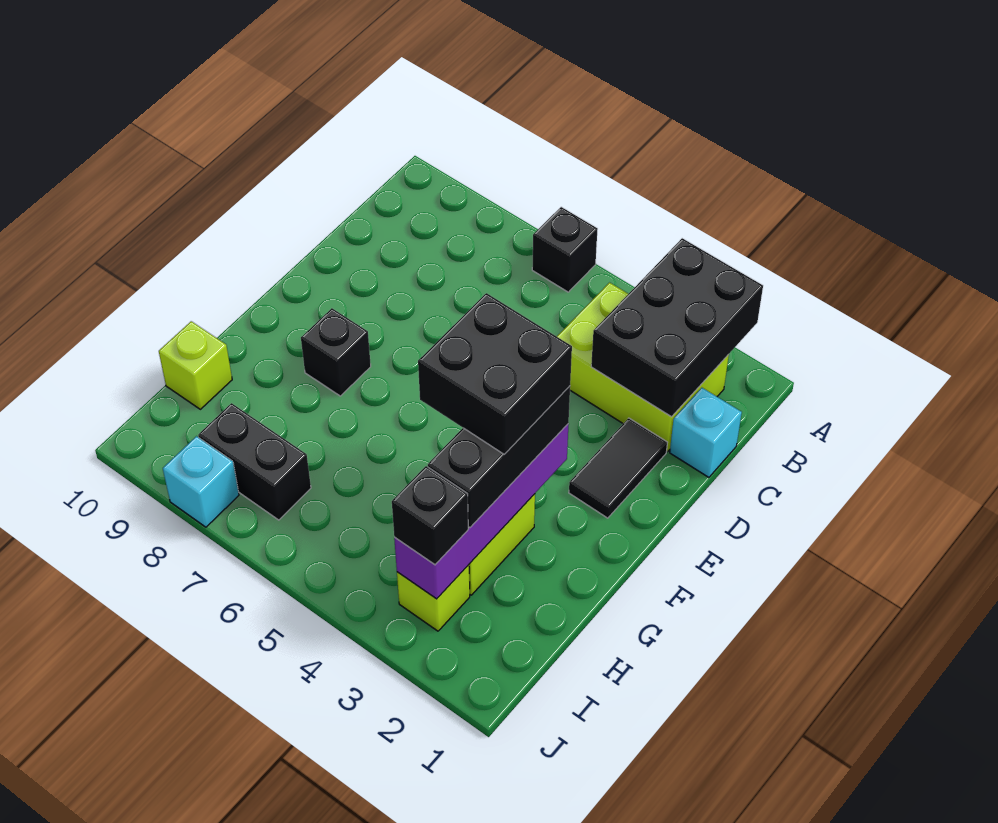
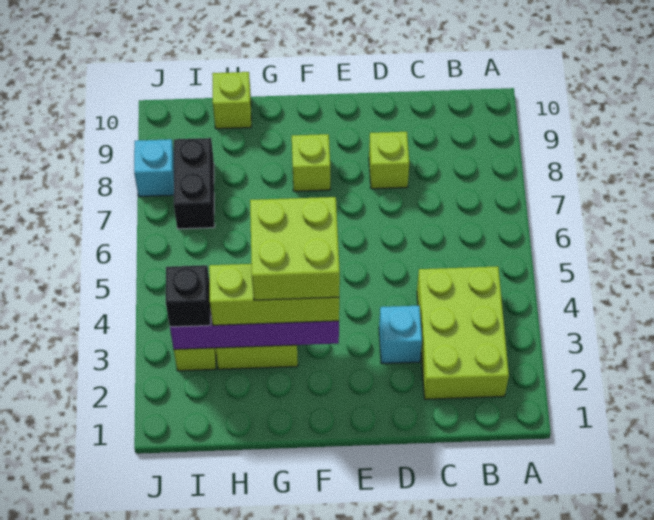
black 2x3 brick [591,238,763,417] -> none
black 1x1 brick [532,207,598,292] -> none
cyan 1x1 brick [670,388,742,477] -> cyan 1x1 brick moved to [379,306,422,364]
black 1x2 tile [569,418,667,518] -> none
none -> lime 1x1 brick [369,132,409,189]
black 1x3 brick [428,386,570,527] -> lime 1x3 brick [209,264,339,325]
black 2x2 brick [418,293,572,454] -> lime 2x2 brick [250,197,340,300]
black 1x1 brick [301,308,371,396] -> lime 1x1 brick [292,134,330,191]

